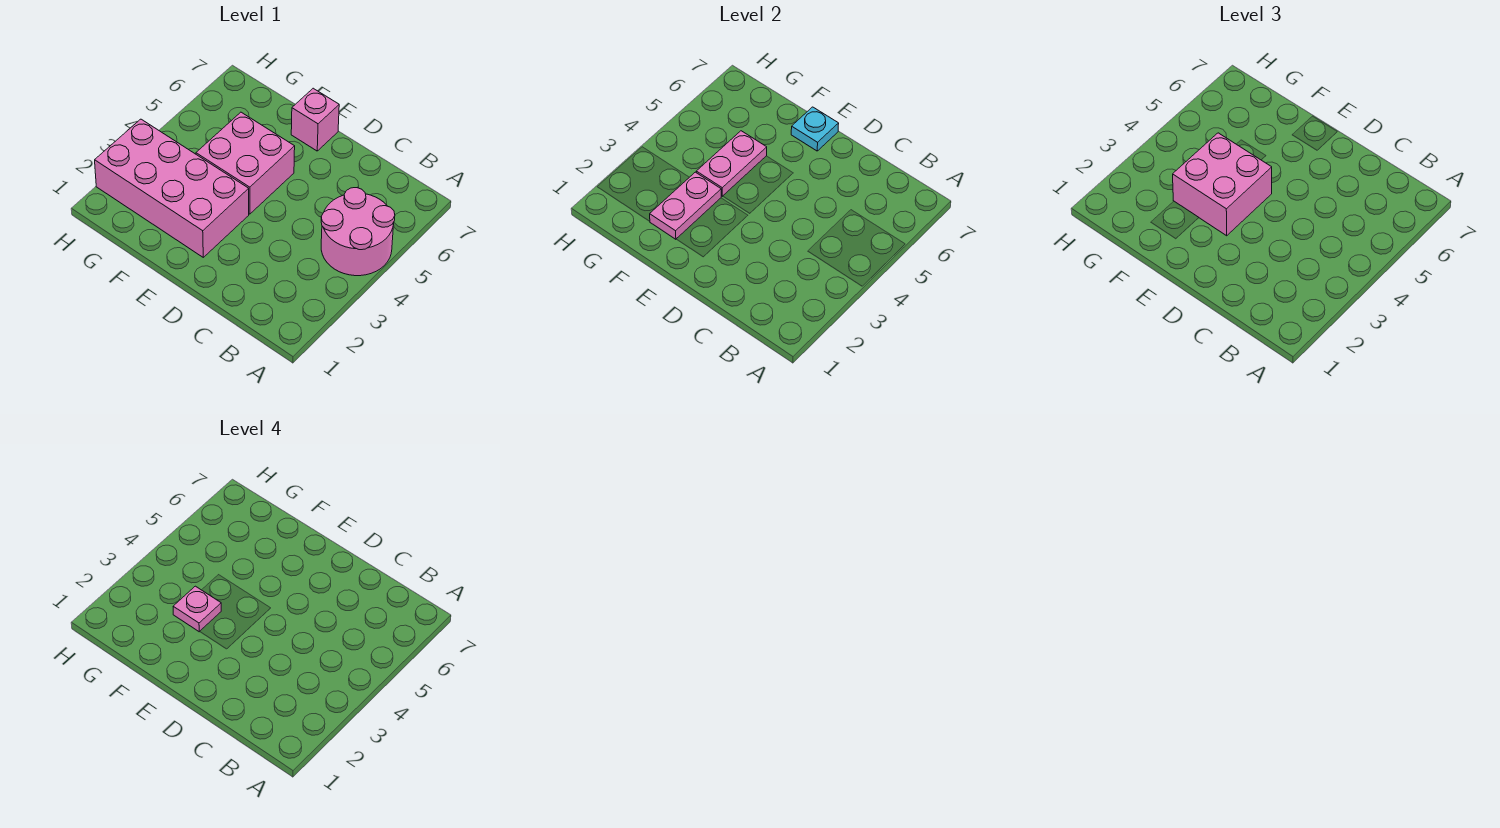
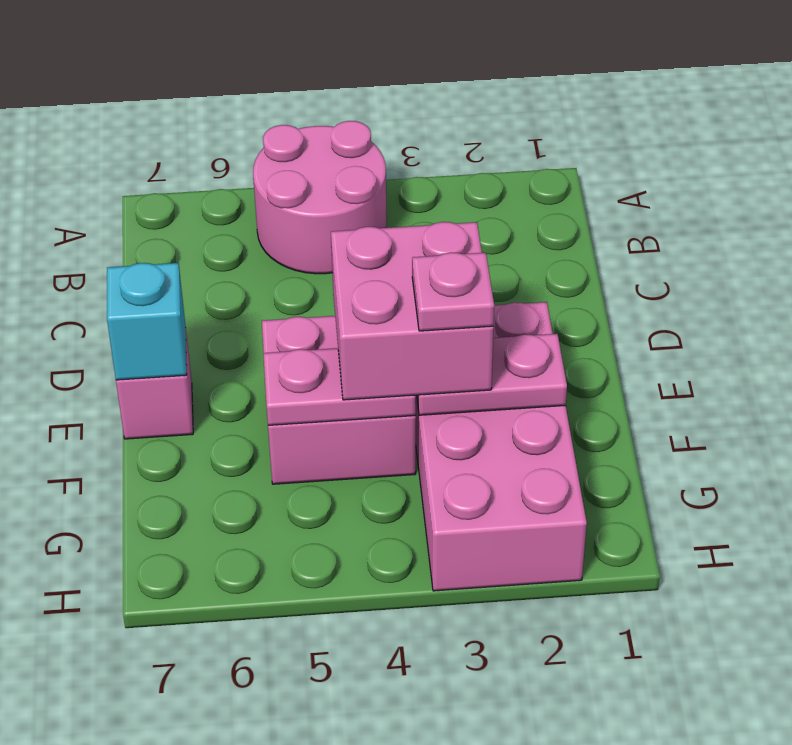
cyan 1x1 plate [791,107,839,151] -> cyan 1x1 brick [107,263,187,380]

